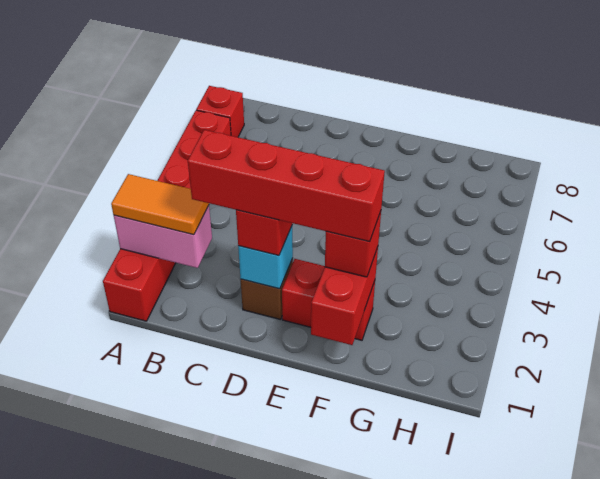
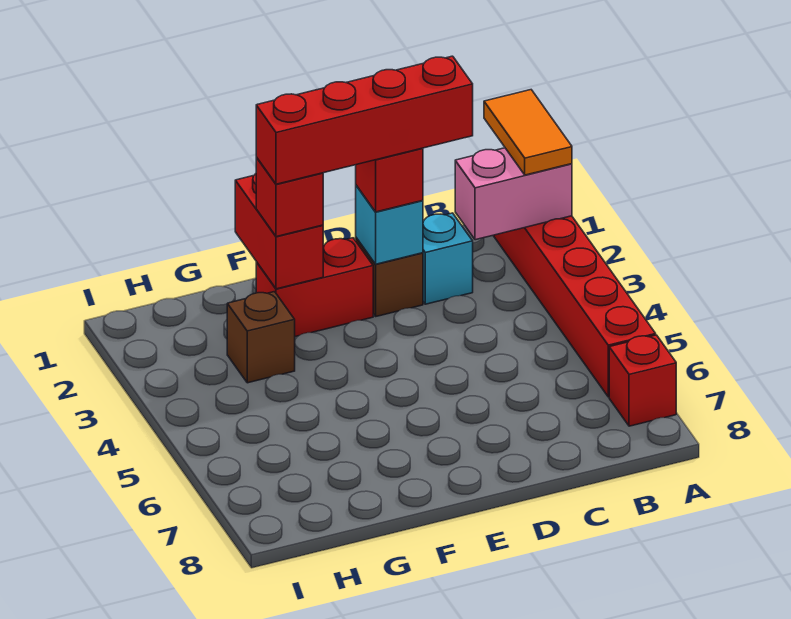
orange 1x2 tile [111,174,209,235] -> orange 1x2 tile turned to [484,90,572,175]
none -> cyan 1x1 brick [423,213,473,304]
none -> brown 1x1 brick [227,292,295,383]

